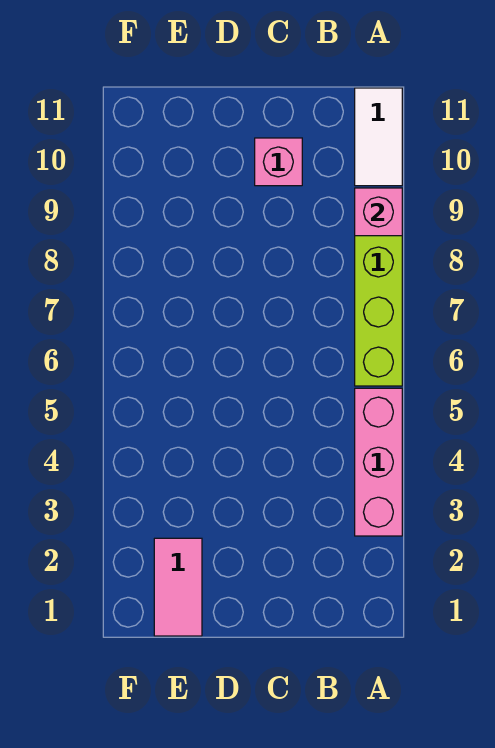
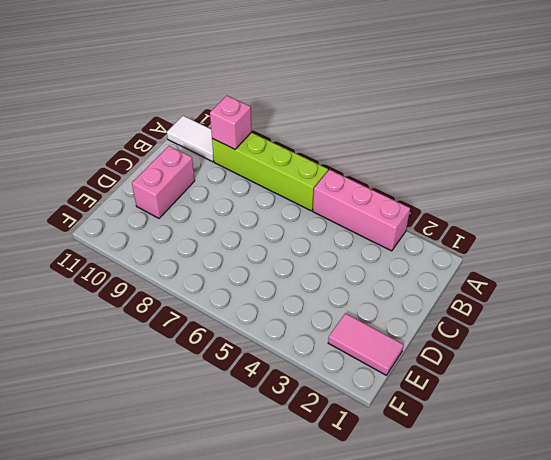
pink 1x1 brick [255,138,302,186] -> pink 1x2 brick [132,146,195,218]

